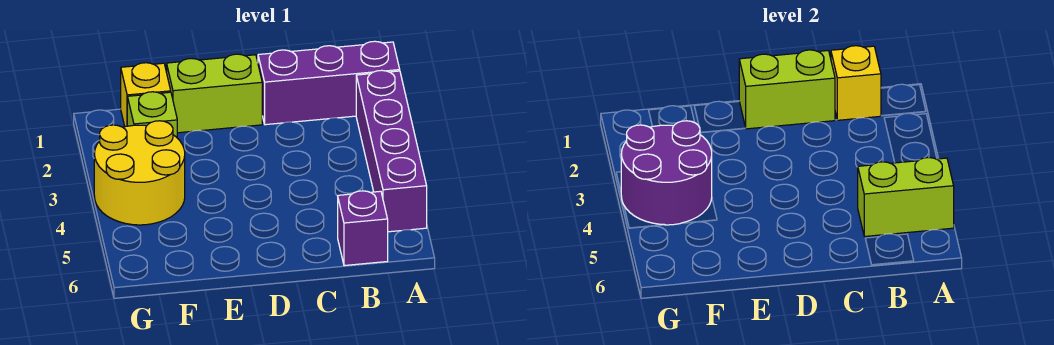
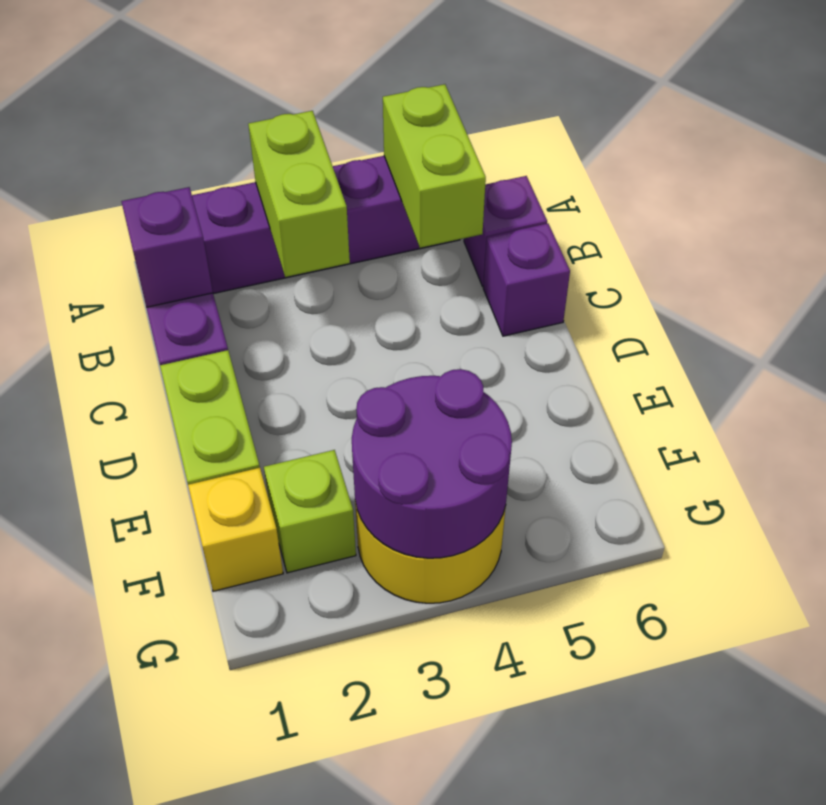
yellow 1x1 brick [831,46,881,120] -> purple 1x1 brick [121,187,213,307]
lime 1x2 brick [739,50,835,129] -> lime 1x2 brick moved to [248,111,350,277]
none -> purple 1x1 brick [483,223,570,336]

